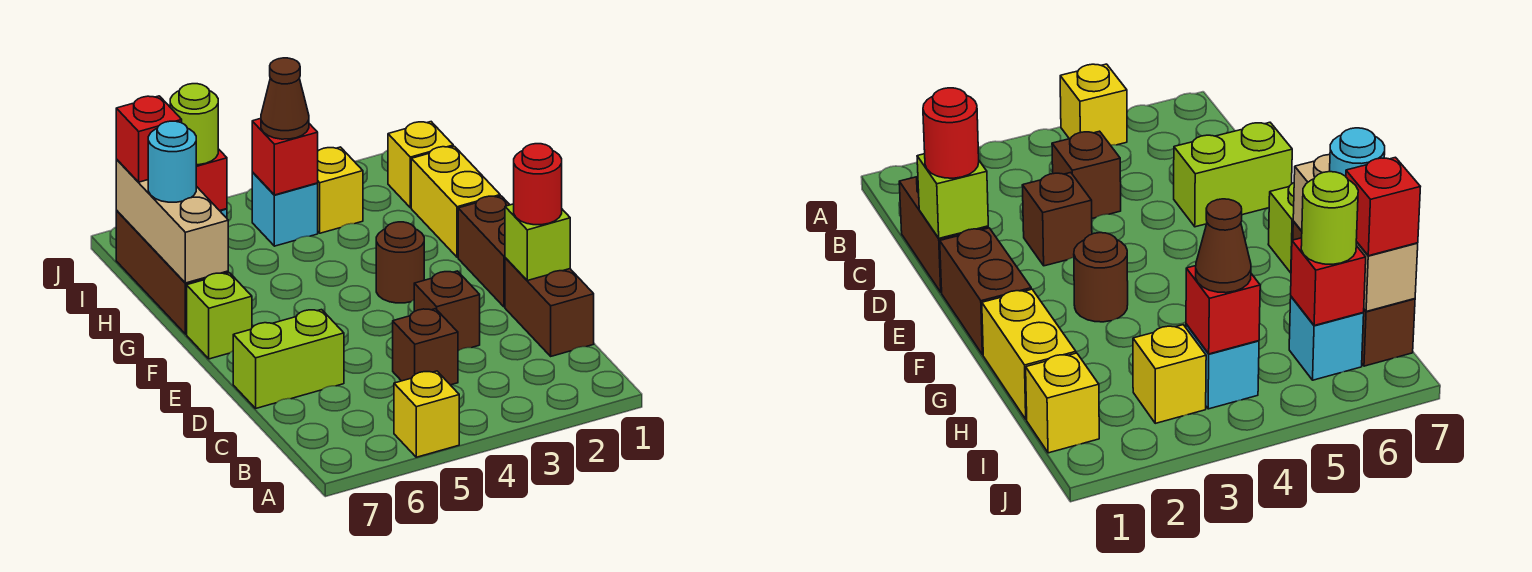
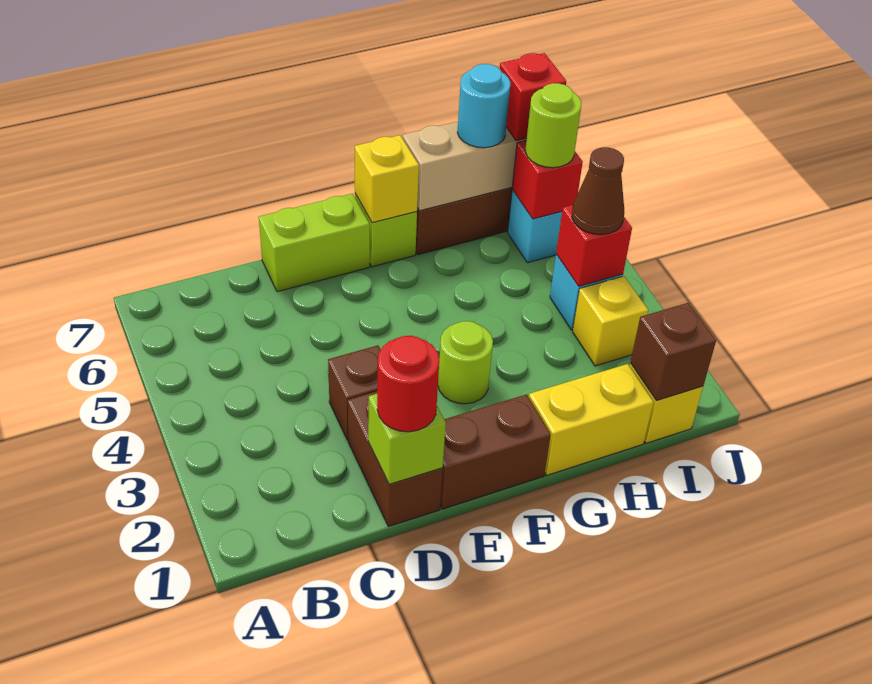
yellow 1x1 brick [394,371,459,457] -> yellow 1x1 brick moved to [355,135,419,223]
brown 1x2 brick [505,258,594,356] -> brown 1x2 brick turned to [348,391,443,526]
brown 1x1 brick [393,309,458,385] -> brown 1x1 brick moved to [630,303,716,401]
lime 1x2 brick [233,310,344,408] -> lime 1x2 brick turned to [259,194,370,292]
brown 1x1 round brick [376,222,424,303] -> lime 1x1 round brick [438,321,493,404]

